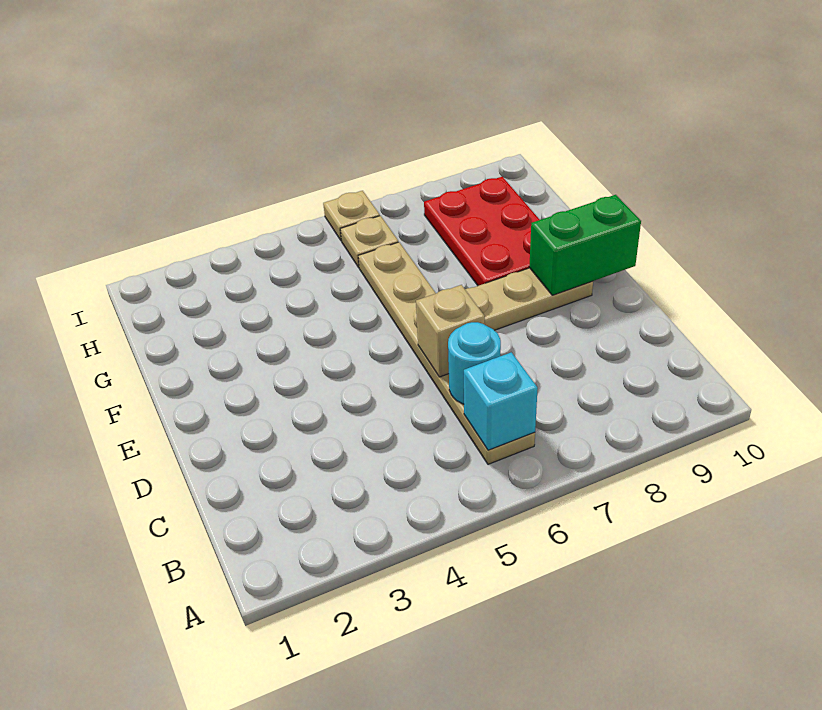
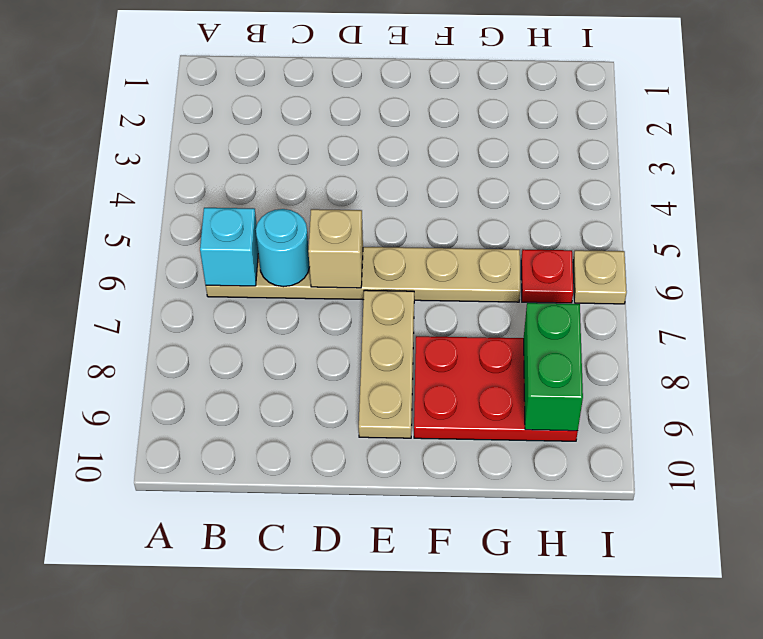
green 1x2 brick [529,195,641,295] -> green 1x2 brick moved to [524,303,583,431]
tan 1x1 plate [340,216,398,268] -> red 1x1 plate [521,249,573,303]

